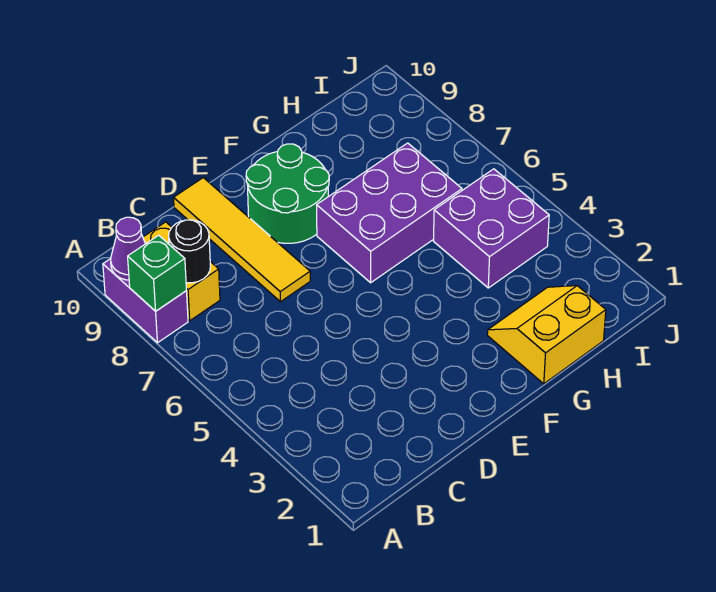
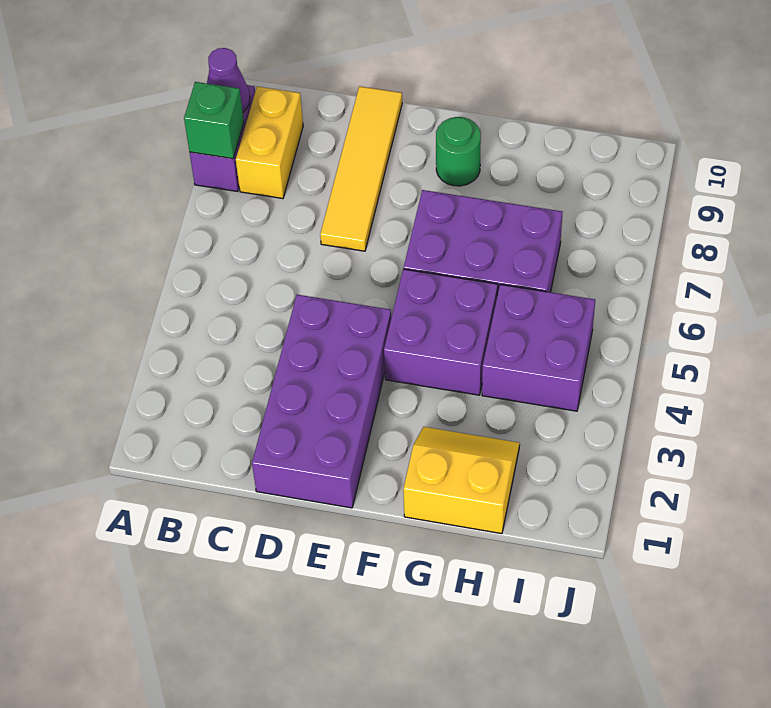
black 1x1 round brick [169,220,210,283] -> none
none -> purple 2x4 brick [252,295,391,508]
green 2x2 round brick [246,144,329,243] -> green 1x1 round brick [436,117,481,186]
none -> purple 2x2 brick [384,269,498,395]

